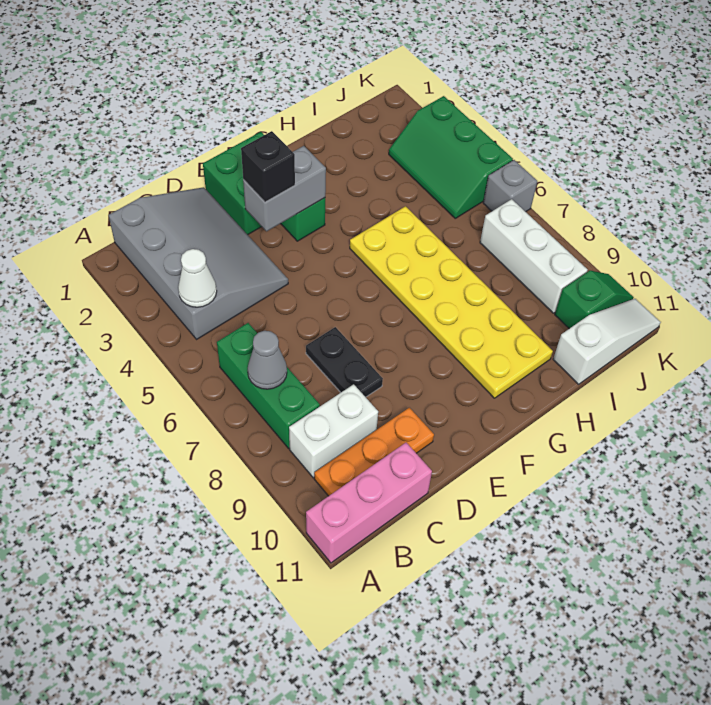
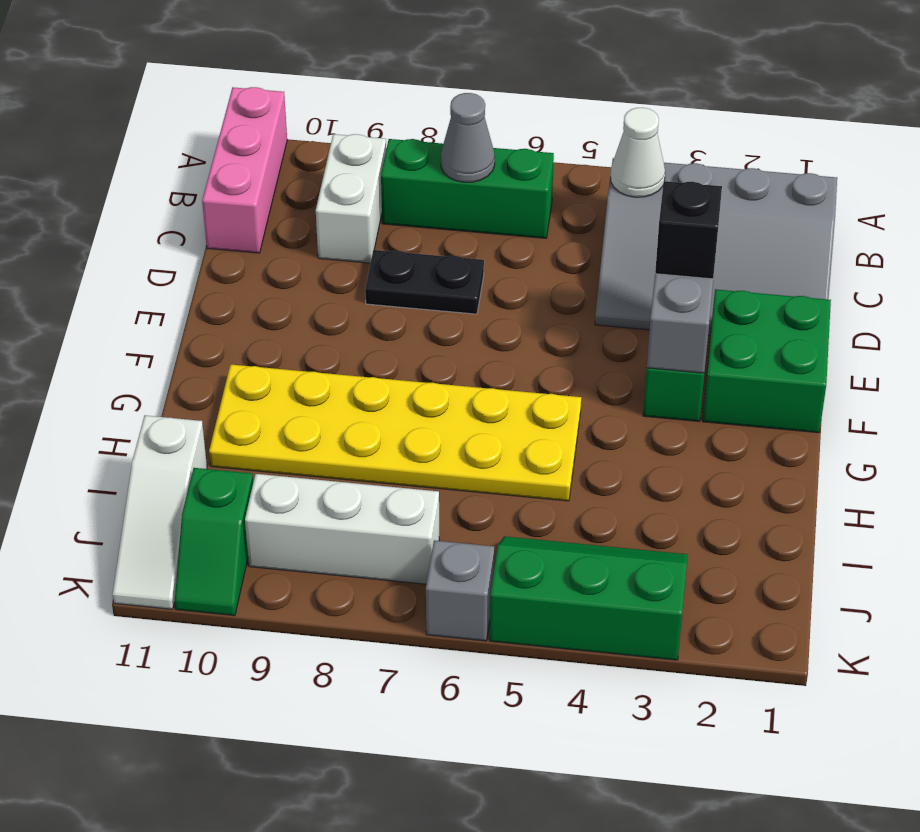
orange 1x3 plate [314,408,434,496] -> none

